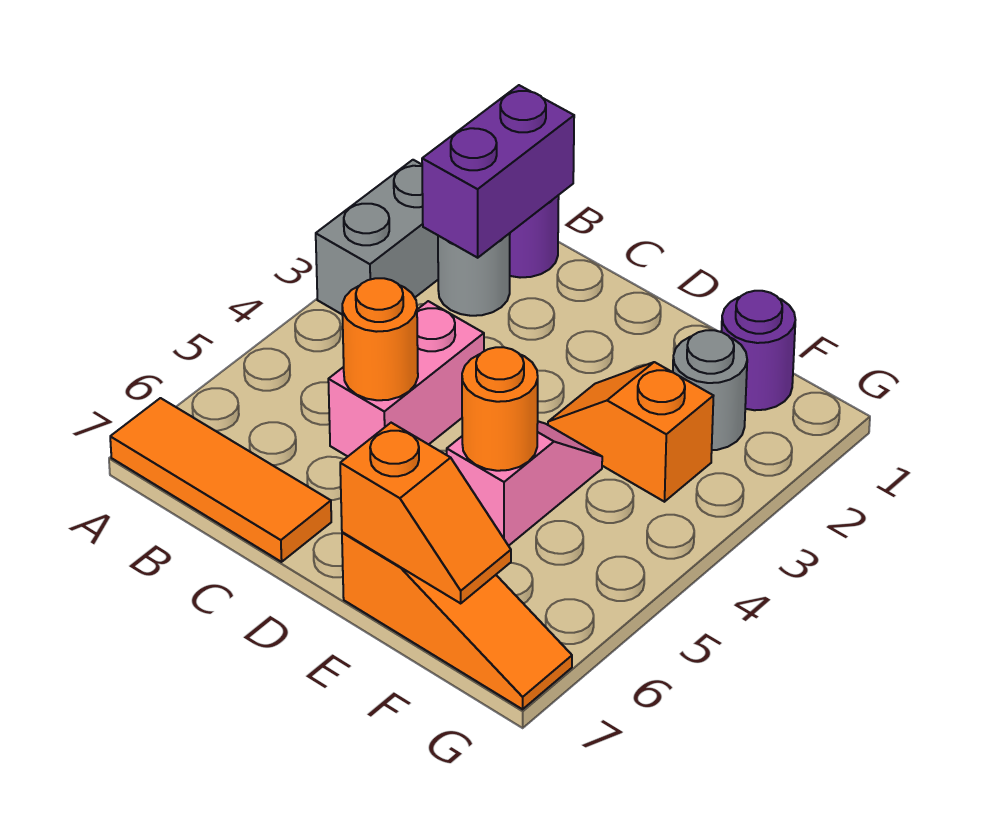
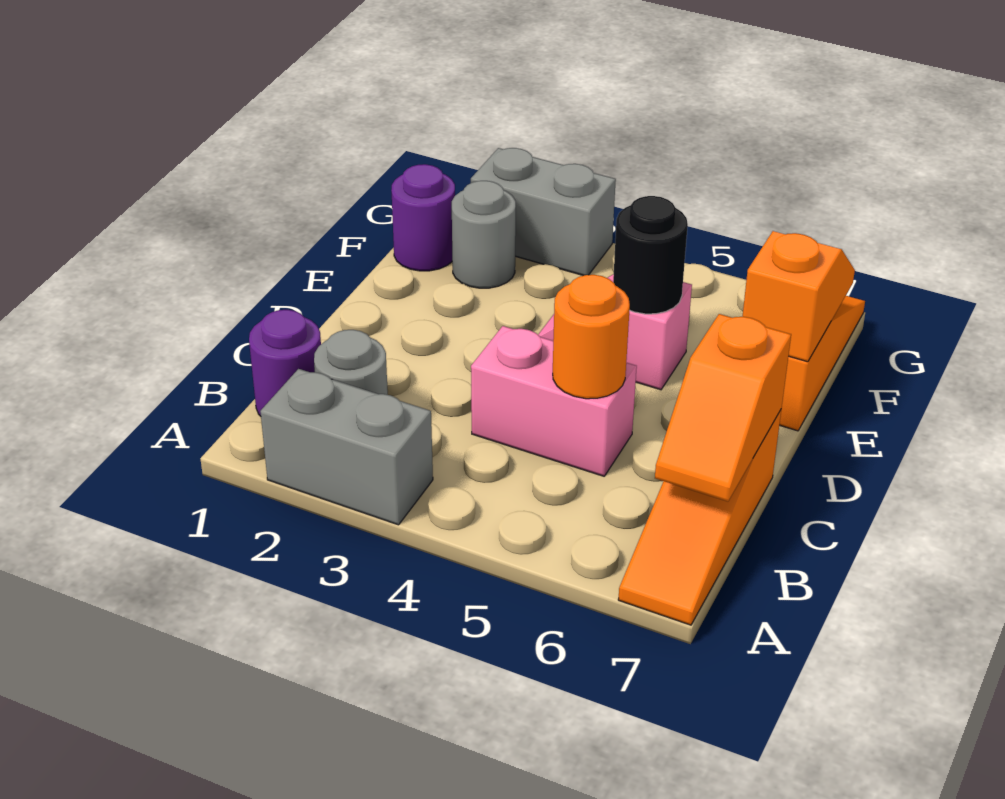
orange 1x3 tile [110,398,331,562] -> orange 1x3 slope [618,410,781,625]
purple 1x2 brick [422,85,574,258] -> none
orange 1x2 slope [548,362,713,502] -> orange 1x2 slope moved to [655,314,791,501]
orange 1x1 round brick [462,347,538,471] -> black 1x1 round brick [613,196,688,314]
none -> grey 1x2 brick [471,148,616,276]

